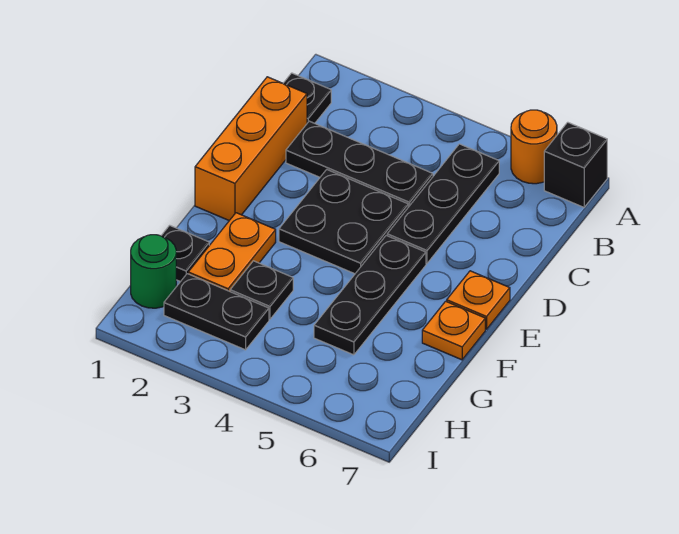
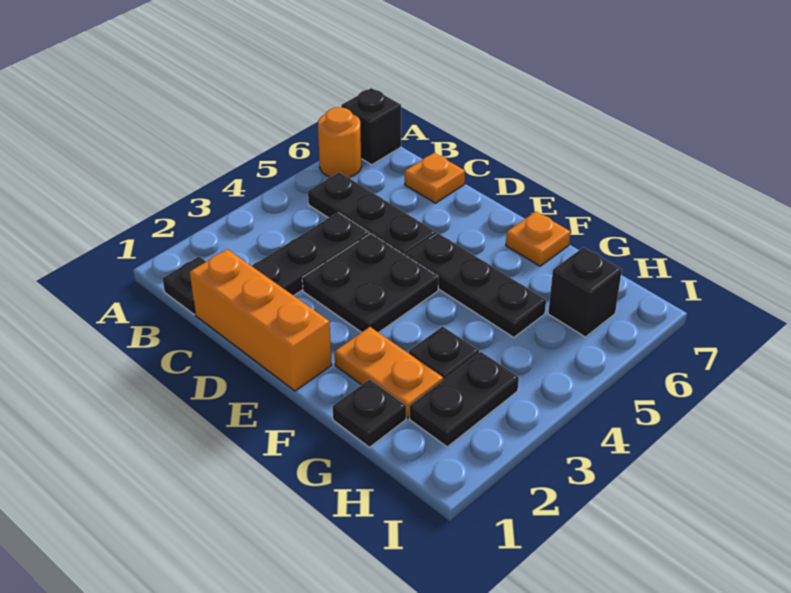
orange 1x1 plate [447,271,510,329] -> orange 1x1 plate moved to [405,153,465,203]
green 1x1 round brick [131,235,176,308] -> none
none -> black 1x1 brick [548,247,622,337]

